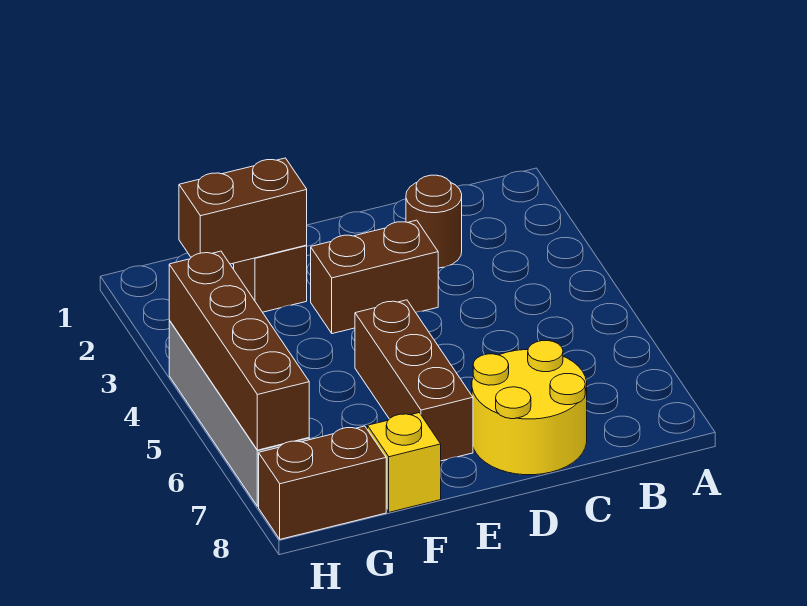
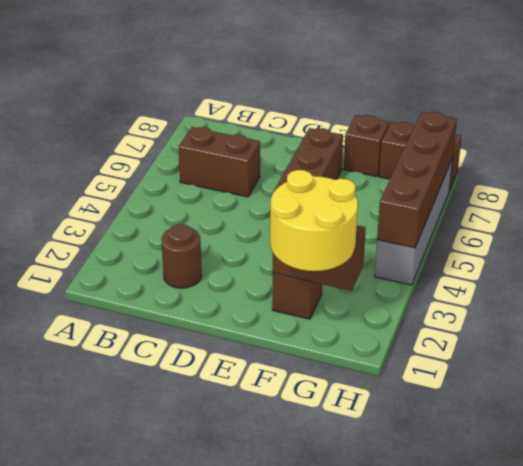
yellow 2x2 round brick [472,341,587,475] -> yellow 2x2 round brick moved to [270,170,358,271]
brown 1x2 brick [311,220,438,334] -> brown 1x2 brick moved to [179,127,260,197]
yellow 1x1 brick [368,413,441,512] -> brown 1x1 brick [344,115,389,176]

